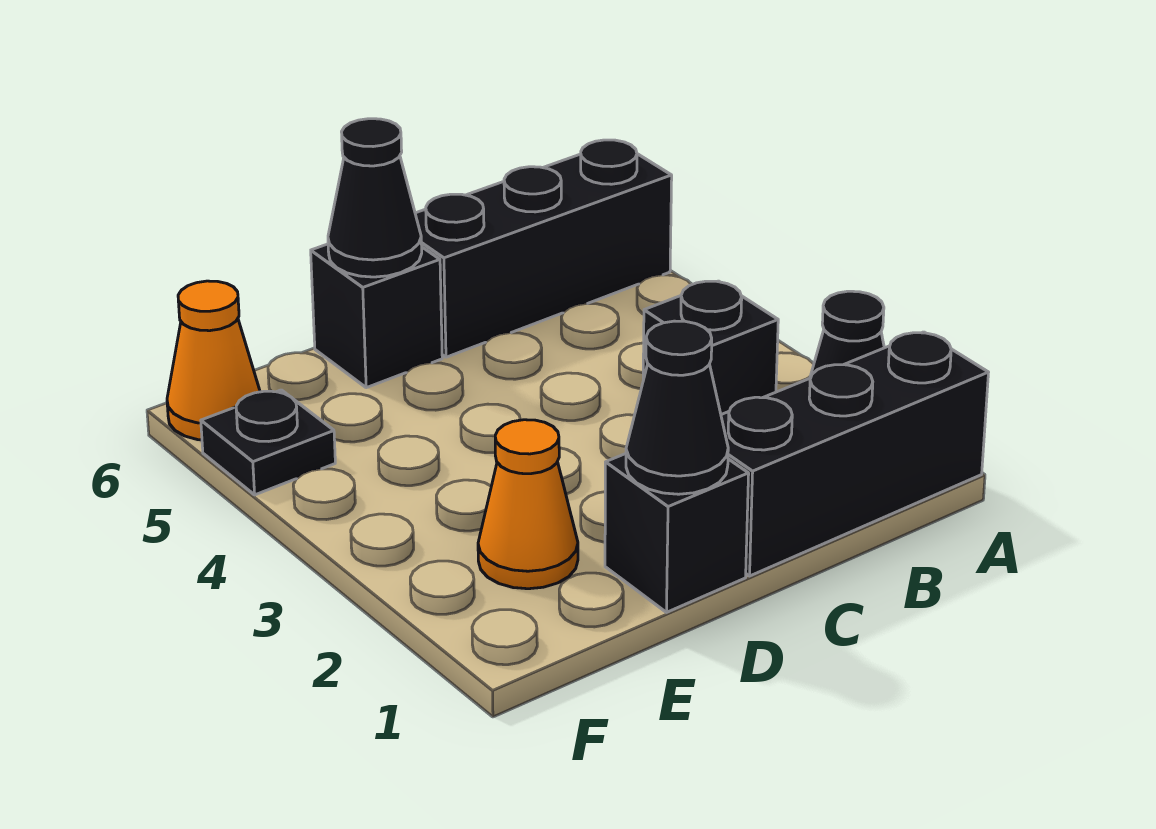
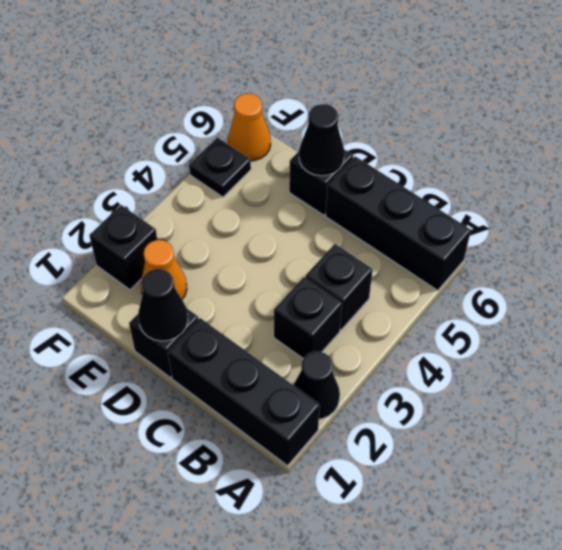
none -> black 1x1 brick [305,244,373,330]
none -> black 1x1 brick [89,205,157,290]

